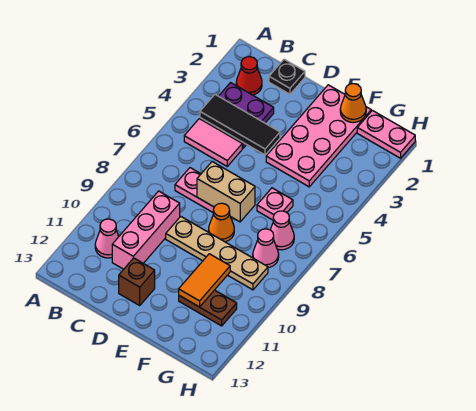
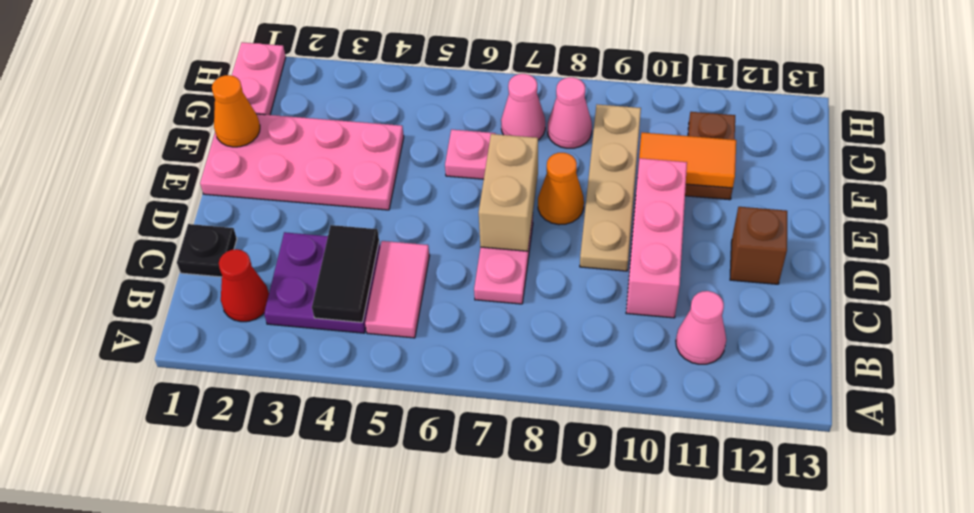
black 1x3 tile [200,95,280,155] -> black 1x2 tile [312,225,379,322]
pink 1x3 brick [112,191,180,269] -> pink 1x3 brick turned to [626,158,687,318]

